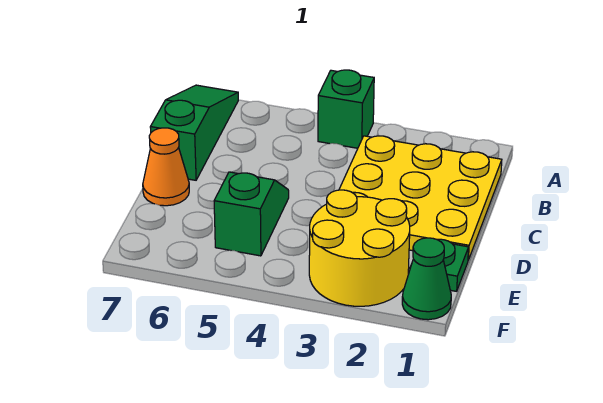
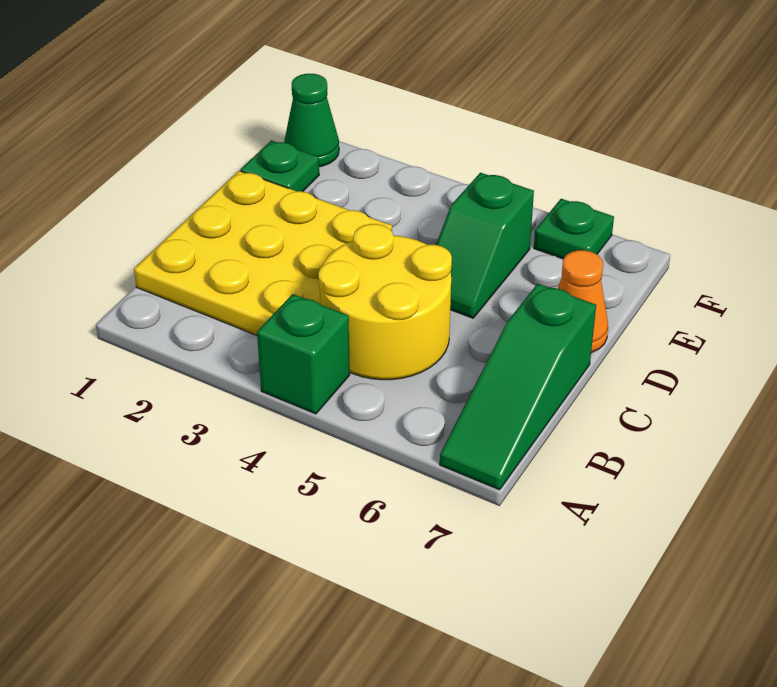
yellow 2x2 round brick [309,190,410,306] -> yellow 2x2 round brick moved to [318,224,452,380]
none -> green 1x1 plate [534,199,614,259]

